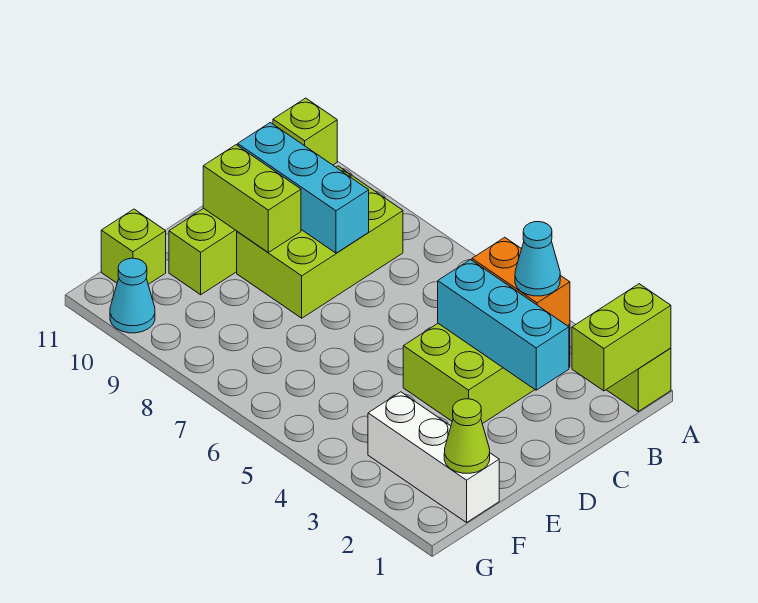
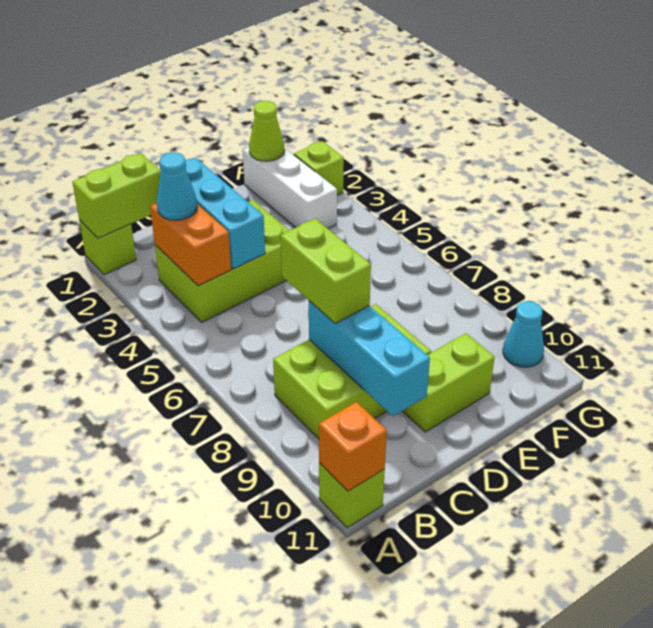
none -> orange 1x1 brick [319,402,387,491]
lime 1x2 brick [203,145,301,252] -> lime 1x2 brick moved to [280,219,371,323]
lime 1x1 brick [101,209,166,284] -> lime 1x1 brick moved to [294,141,344,195]

